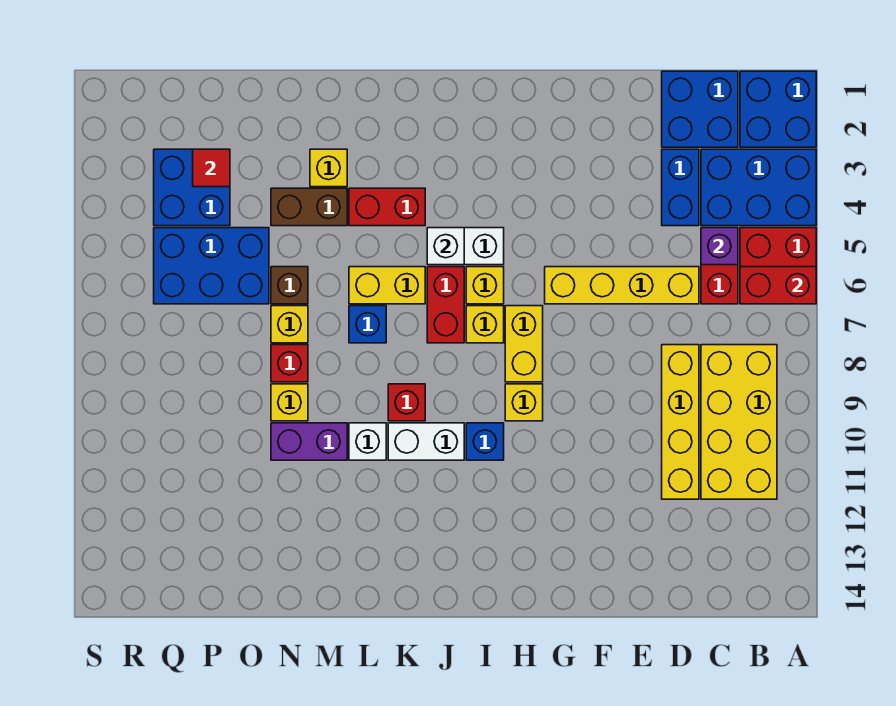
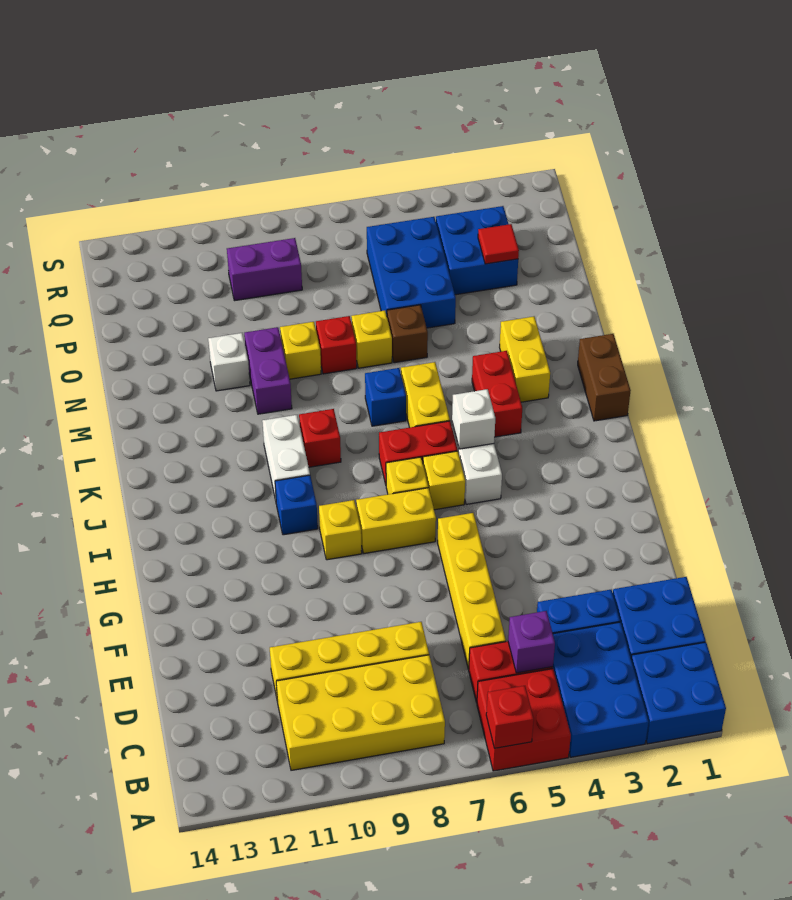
red 1x2 brick [740,267,816,304] -> red 1x1 brick [486,686,534,748]
white 1x1 brick [349,423,386,460] -> white 1x1 brick moved to [208,333,250,391]
yellow 1x1 brick [310,149,347,187] -> yellow 1x2 brick [500,317,550,402]
brown 1x2 brick [271,188,347,226] -> brown 1x2 brick moved to [578,334,631,421]
none -> purple 1x2 brick [227,238,302,301]

